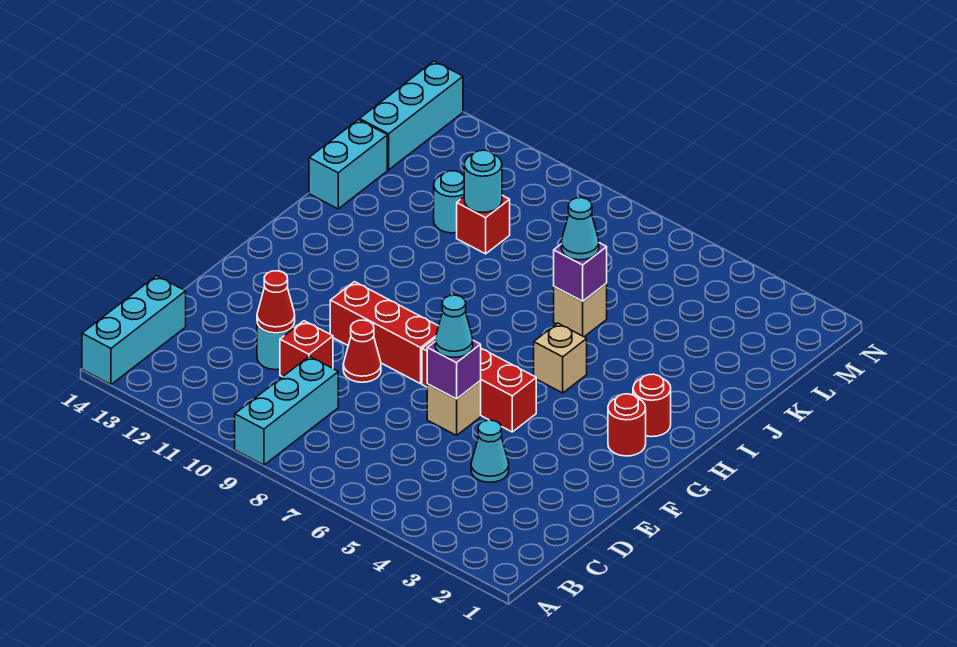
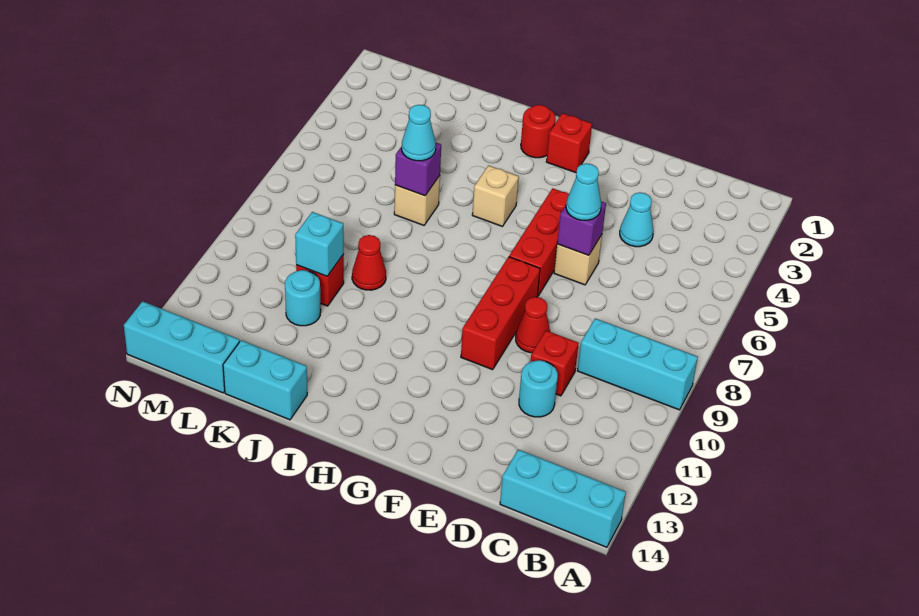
red 1x1 cone [257,271,295,333] -> red 1x1 cone moved to [352,235,386,290]
red 1x1 round brick [608,394,646,456] -> red 1x1 brick [546,113,592,173]
cyan 1x1 round brick [464,150,502,212] -> cyan 1x1 brick [295,212,344,276]

